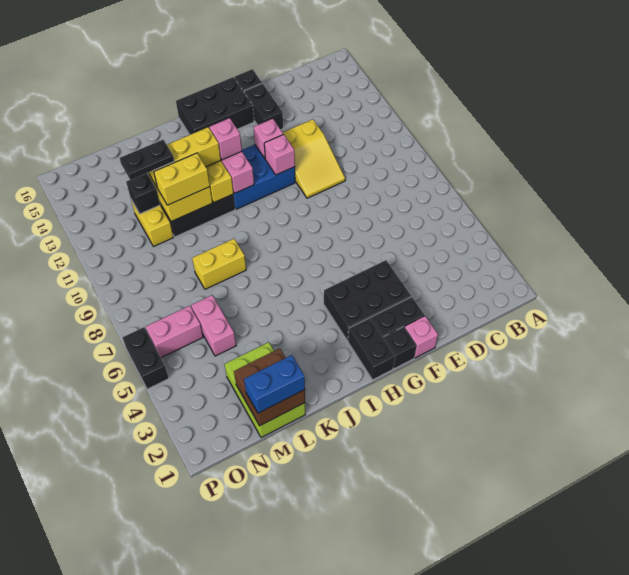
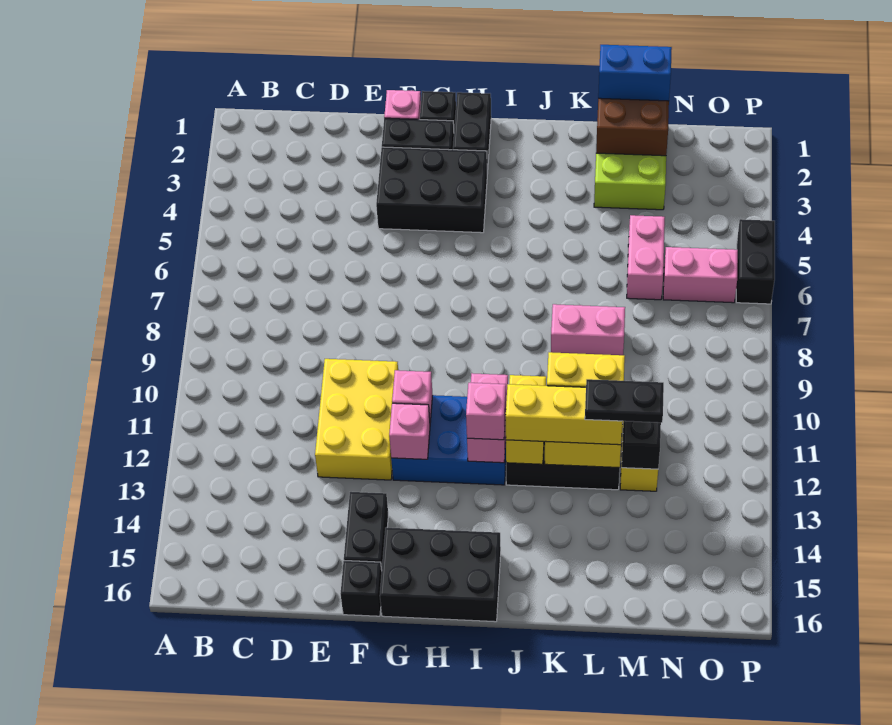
yellow 2x3 slope [283,119,345,198] -> yellow 2x3 brick [315,359,398,480]
yellow 1x2 brick [192,239,246,289] -> pink 1x2 brick [551,304,625,355]

